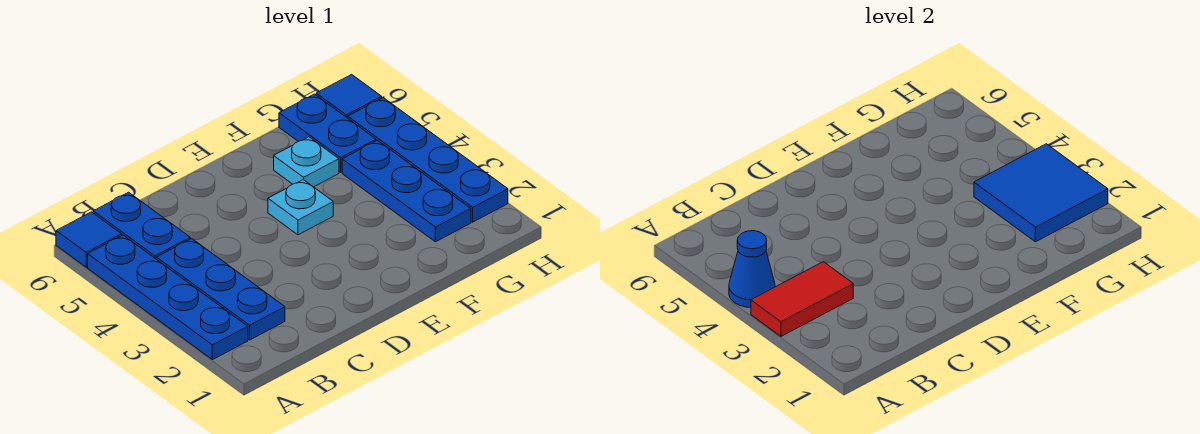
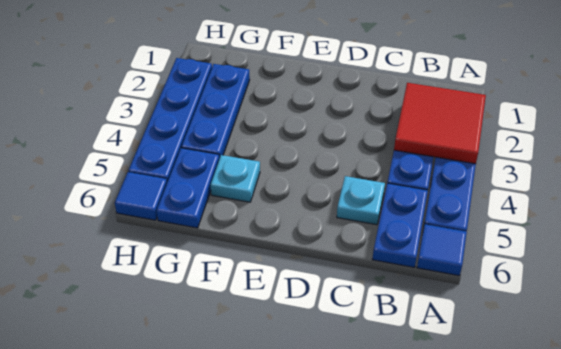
red 1x2 tile [751,262,853,336] -> red 2x2 tile [394,83,486,164]
blue 1x1 cone [729,231,775,307] -> none
cyan 1x1 plate [268,180,333,235] -> cyan 1x1 plate moved to [337,176,385,225]
blue 2x2 tile [974,144,1108,242] -> none

